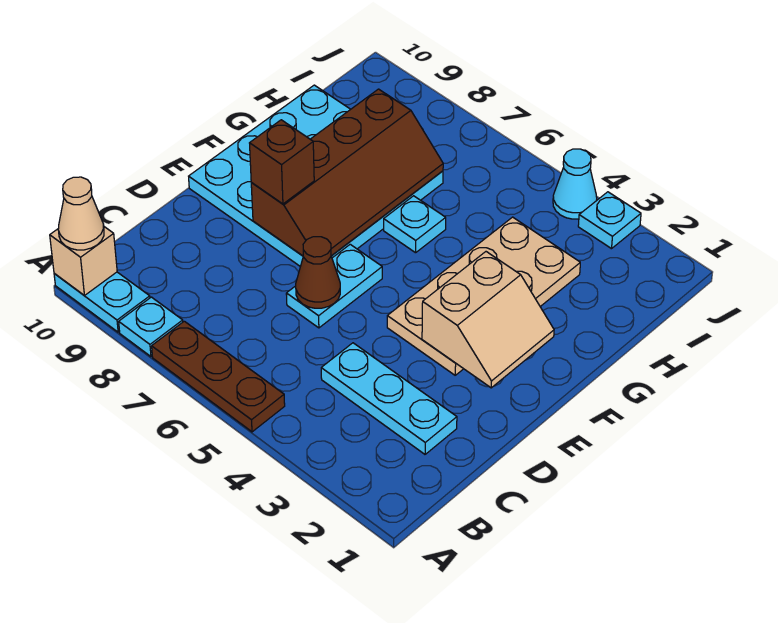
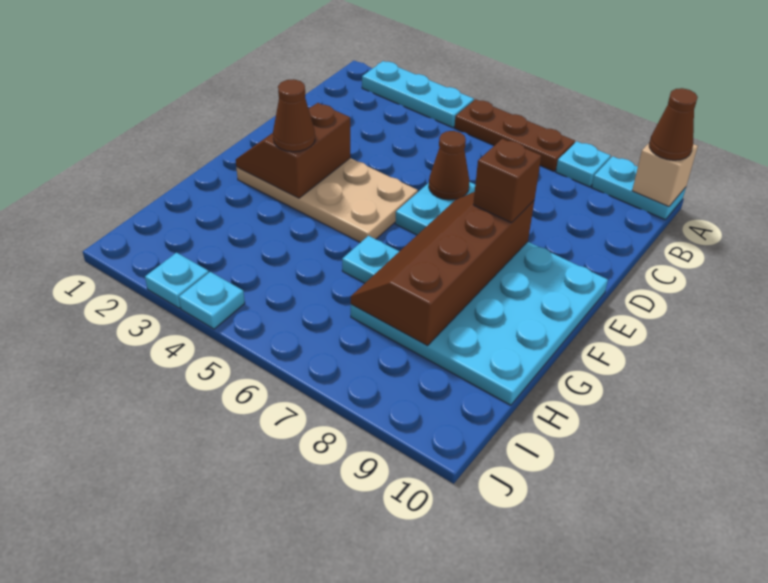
tan 1x1 cone [58,177,104,250] -> brown 1x1 cone [649,88,698,160]
cyan 1x3 plate [321,343,457,454] -> cyan 1x3 plate moved to [362,61,474,128]
tan 2x2 slope [422,252,554,388] -> brown 2x2 slope [236,103,350,198]
tan 2x4 plate [387,217,580,375] -> tan 2x4 plate turned to [236,158,418,243]
none -> brown 1x1 cone [273,79,315,152]
cyan 1x1 cone [553,149,597,219] -> cyan 1x1 plate [179,272,245,329]

